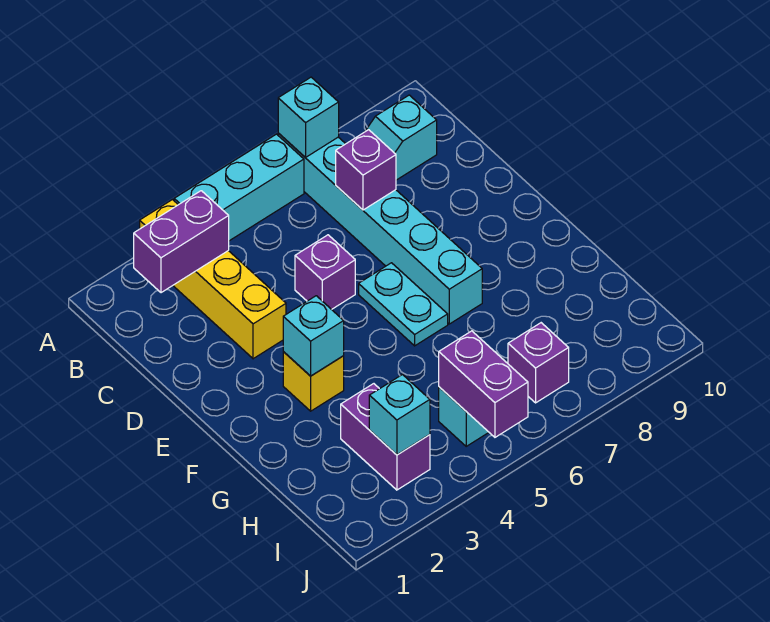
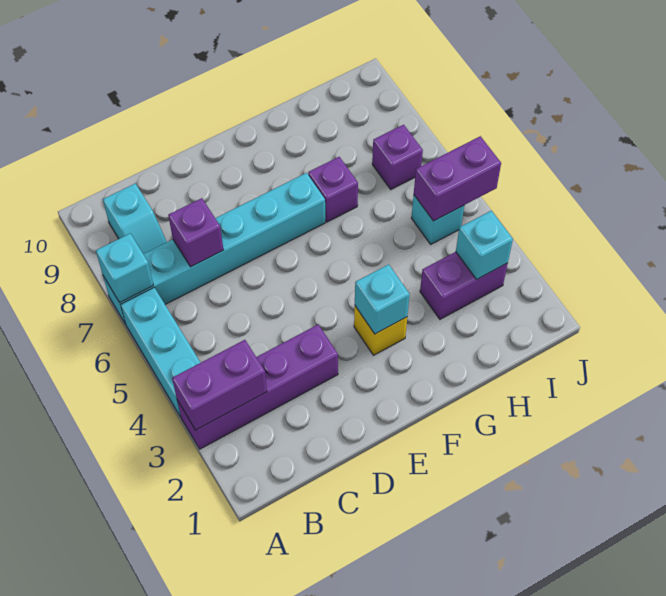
yellow 1x4 brick [140,200,286,359] -> purple 1x4 brick [177,325,338,449]
purple 1x2 brick [134,191,229,293] -> purple 1x2 brick turned to [172,340,267,430]
purple 1x1 brick [295,235,355,309] -> purple 1x1 brick moved to [308,157,358,222]
cyan 1x2 plate [359,263,448,346] -> none

